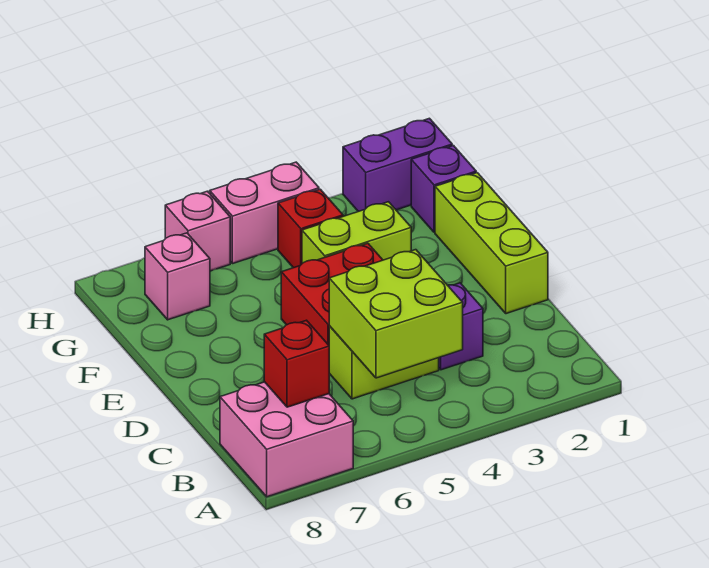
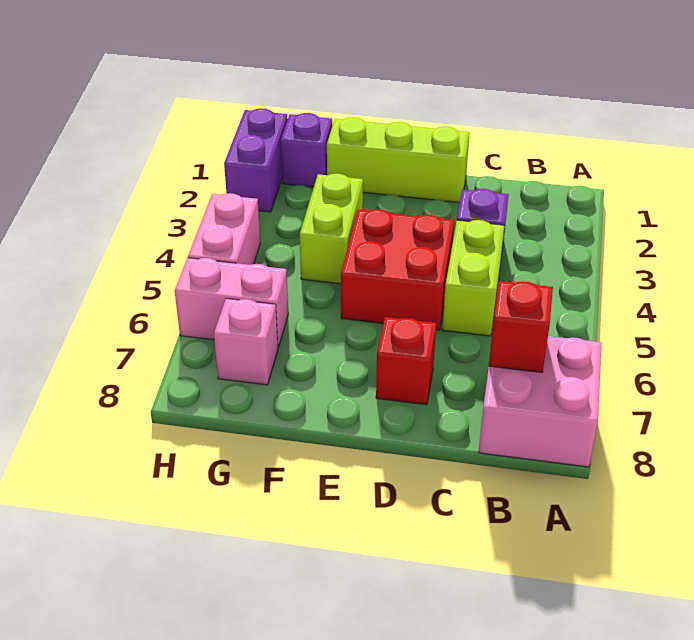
lime 2x2 brick [329,250,463,378] -> none
red 1x1 brick [278,189,343,268] -> red 1x1 brick moved to [376,317,436,405]
pink 1x1 brick [165,191,230,271] -> pink 1x2 brick [175,258,288,347]

